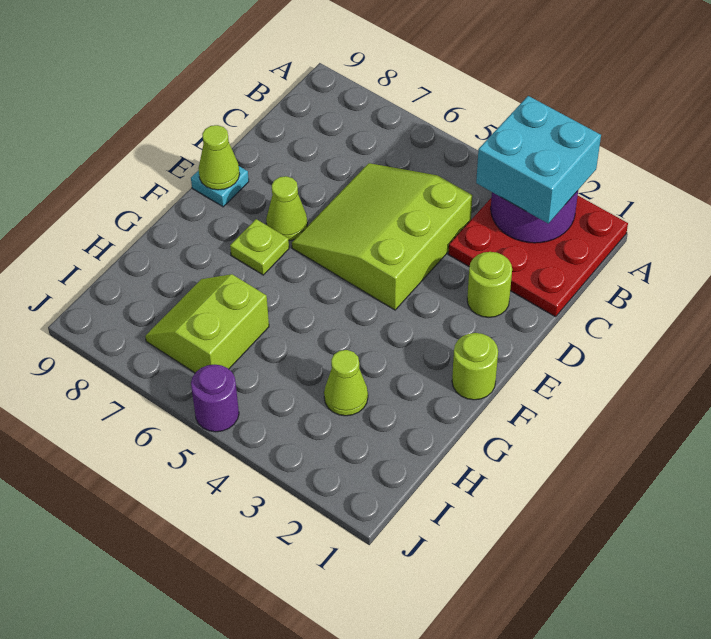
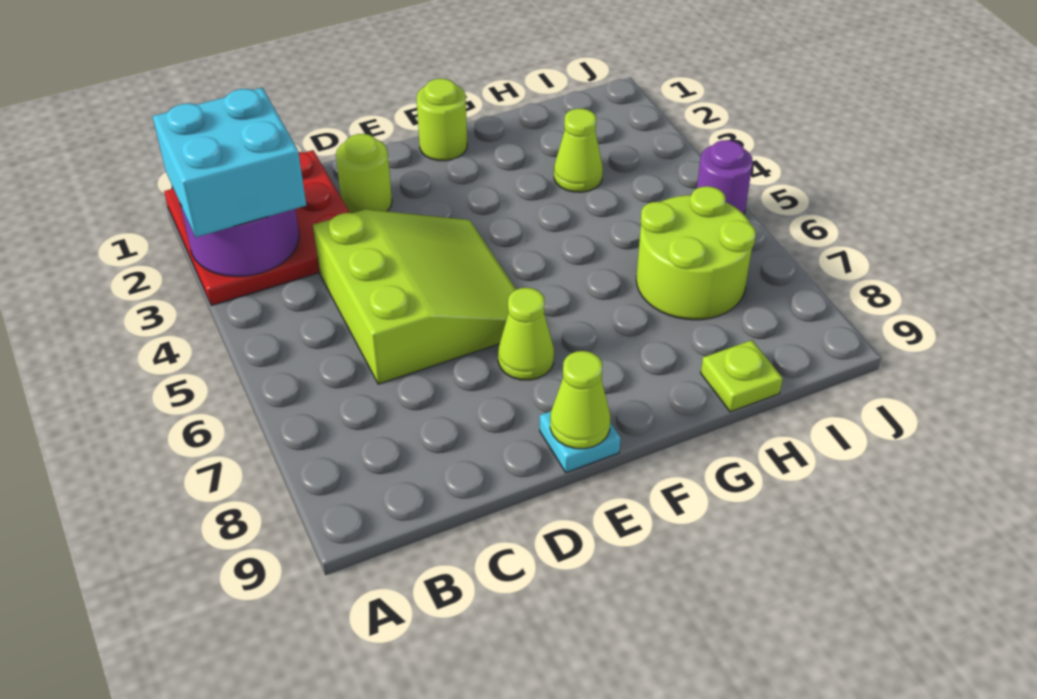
lime 3x3 slope [292,163,473,310] -> lime 3x3 slope turned to [313,209,516,384]
lime 1x1 plate [230,219,289,275] -> lime 1x1 plate moved to [701,340,783,412]
lime 2x2 slope [145,274,269,373] -> lime 2x2 round brick [636,186,756,320]

